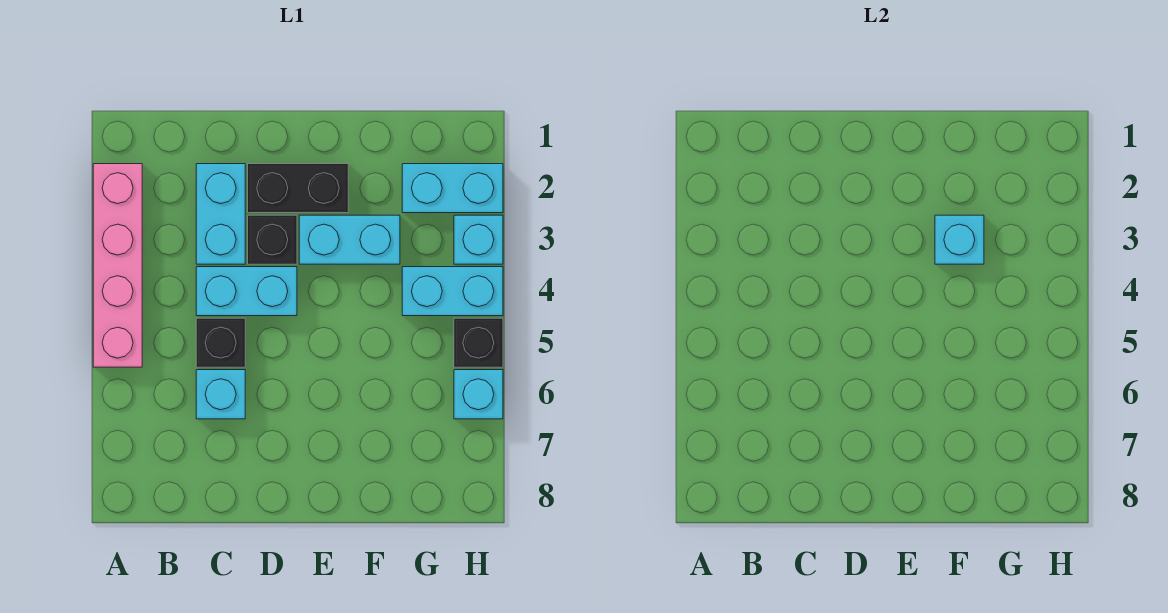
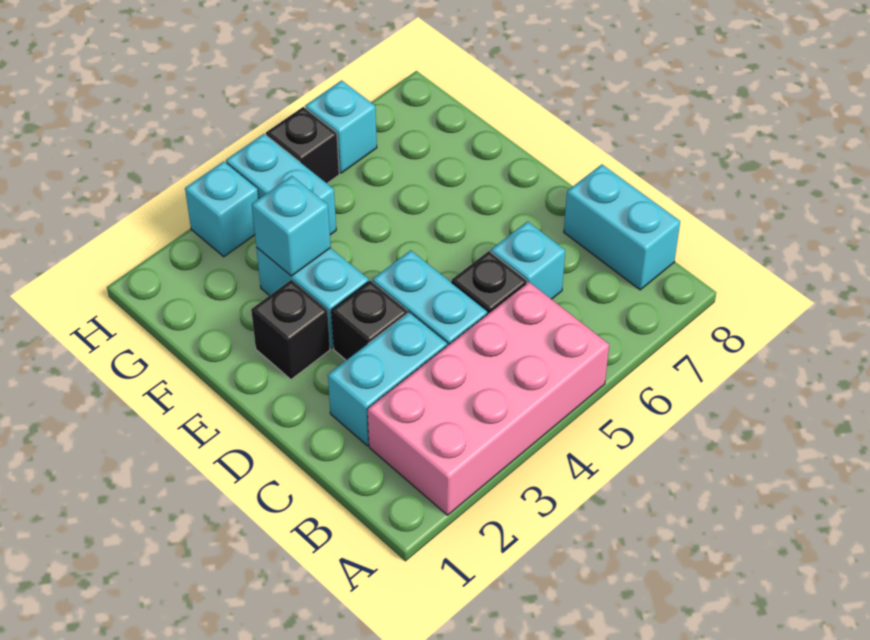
pink 1x4 brick [93,164,142,367] -> pink 2x4 brick [367,282,609,515]
black 1x2 brick [248,164,348,213] -> black 1x1 brick [251,280,330,379]
cyan 1x2 brick [402,164,503,213] -> cyan 1x2 brick moved to [564,165,680,290]

